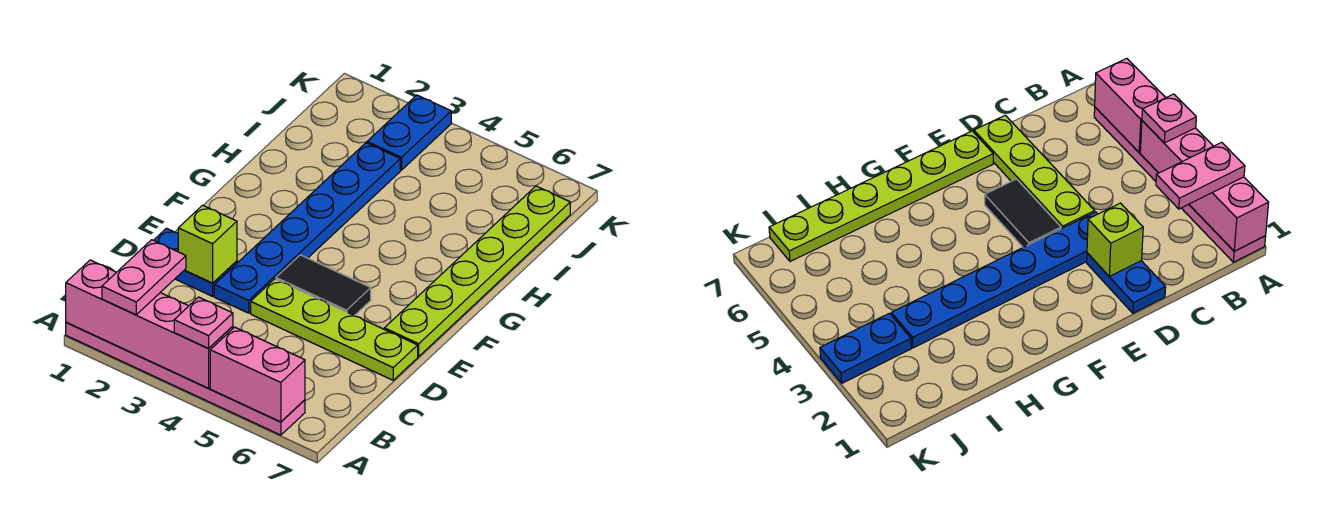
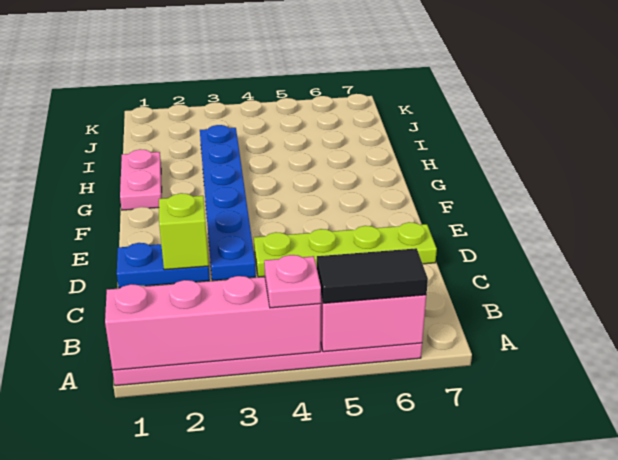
pink 1x2 plate [102,240,186,315] -> pink 1x2 plate moved to [120,149,162,210]
black 1x2 tile [276,255,371,316] -> black 1x2 tile moved to [317,248,428,303]
lime 1x6 plate [384,186,570,356] -> none
blue 1x2 plate [367,95,451,170] -> none

